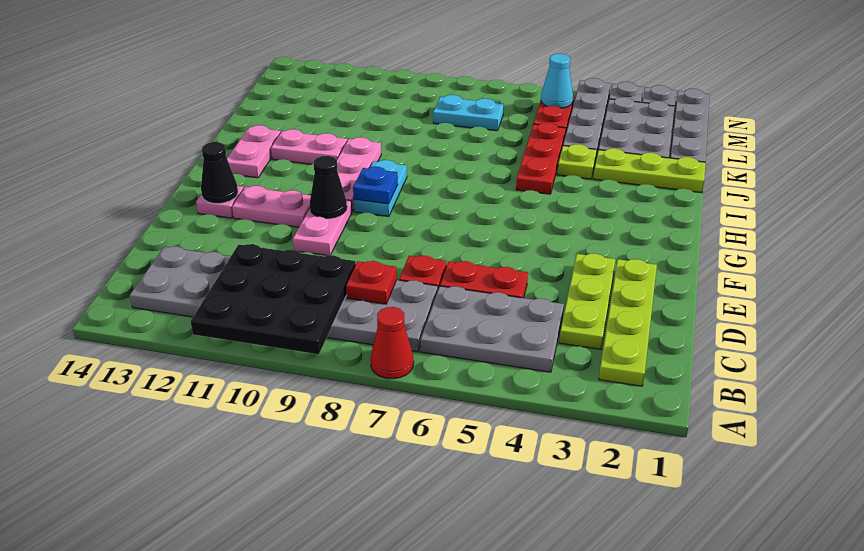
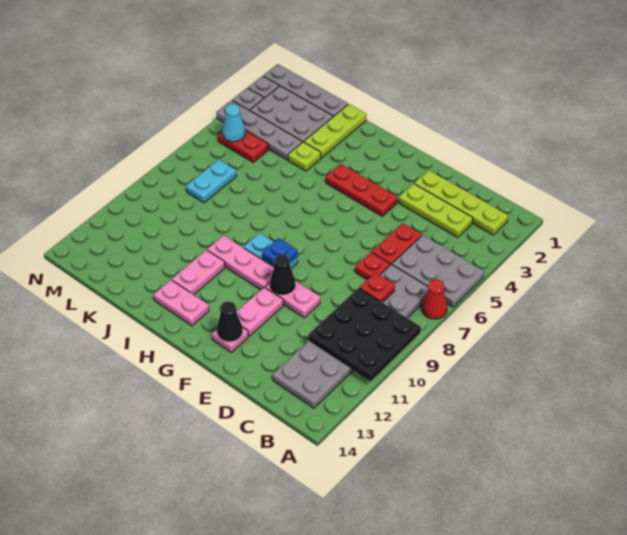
grey 2x3 plate [420,286,564,372] -> grey 2x3 plate turned to [392,235,484,307]
red 1x3 plate [516,123,566,194] -> red 1x3 plate moved to [326,164,397,216]

